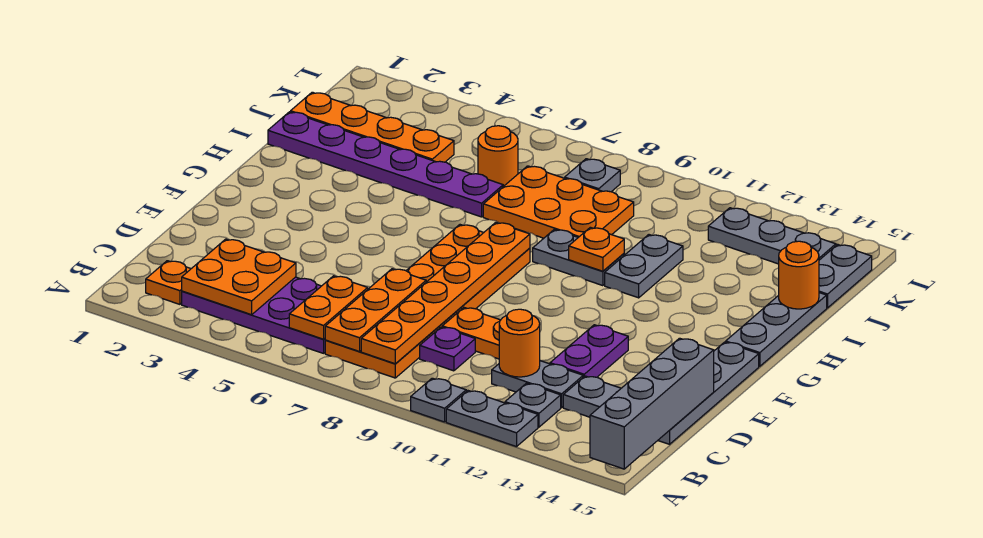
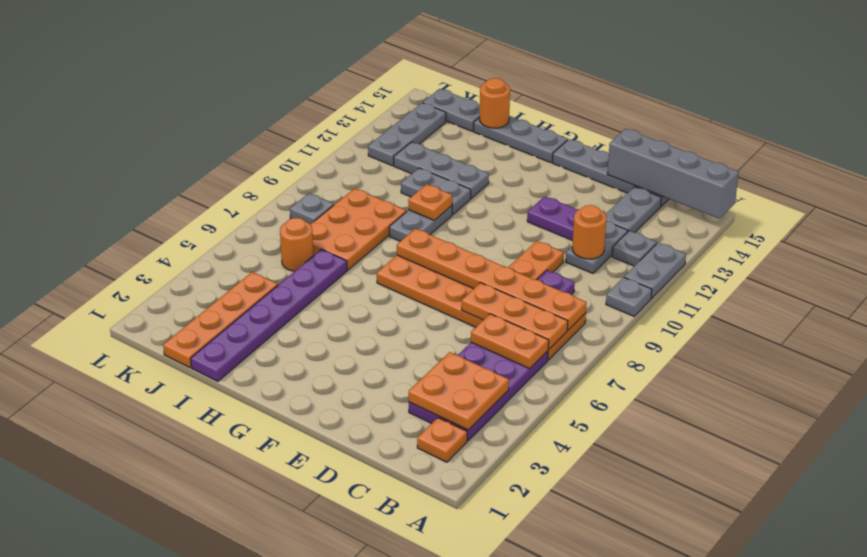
none -> grey 1x3 plate [394,142,489,198]

